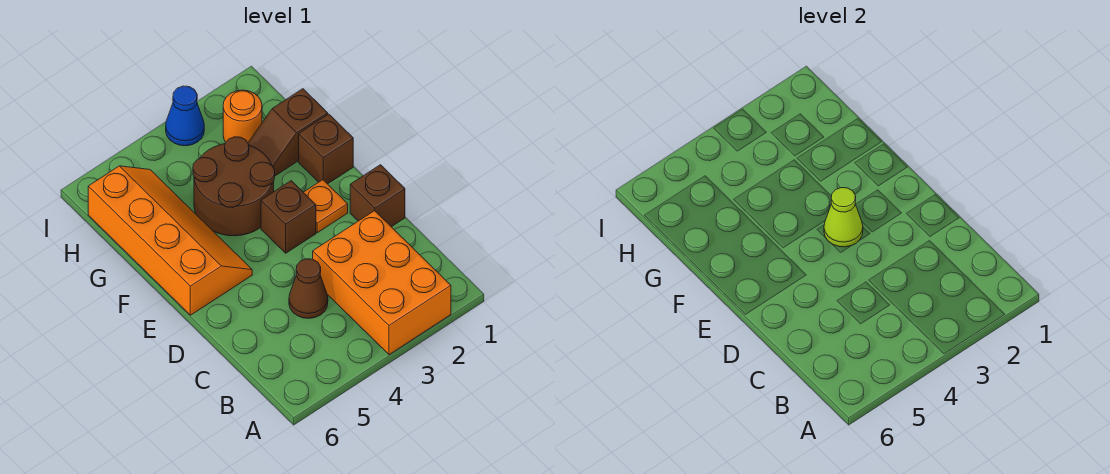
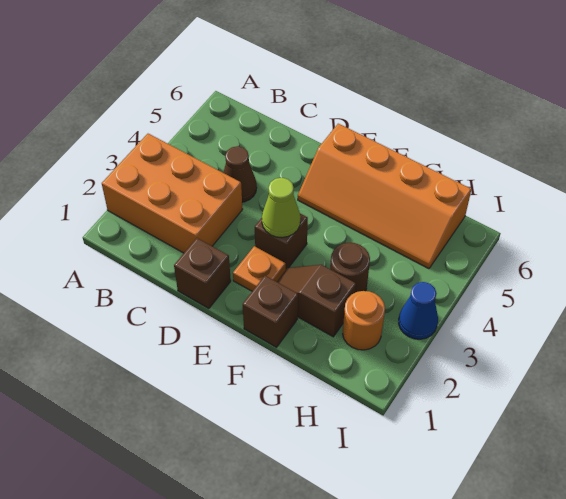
brown 2x2 round brick [193,137,275,236] -> brown 1x1 round brick [330,243,370,292]
brown 1x2 slope [248,89,328,176] -> brown 1x2 slope turned to [277,265,356,337]

